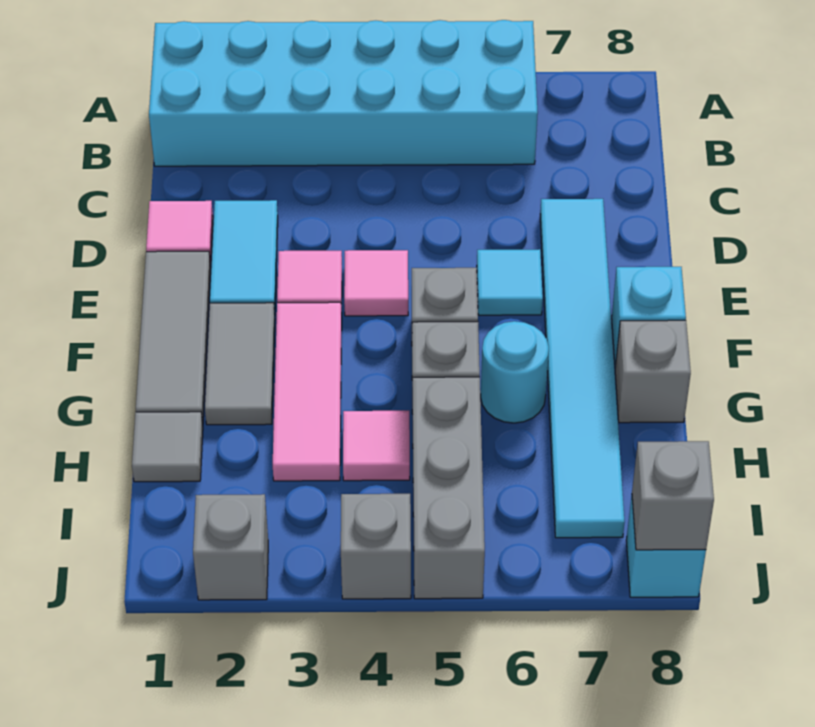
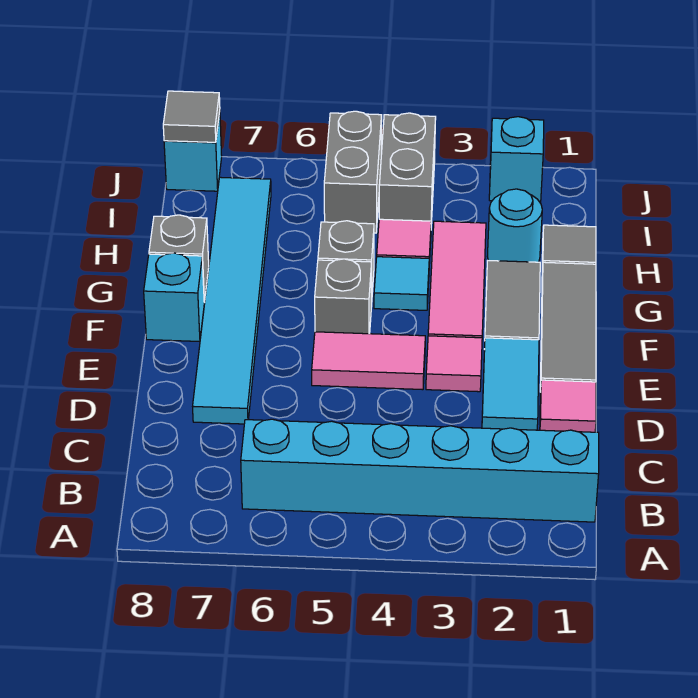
cyan 2x6 brick [149,20,538,166] -> cyan 1x6 brick [241,419,599,522]
pink 1x1 tile [344,250,408,316] -> pink 1x2 tile [312,332,425,390]
cyan 1x1 tile [477,249,543,315] -> cyan 1x1 tile moved to [374,257,429,310]
cyan 1x1 round brick [481,321,549,423] -> cyan 1x1 round brick moved to [487,189,542,262]
grey 1x3 brick [413,377,485,599] -> grey 1x2 brick [324,111,382,233]
grey 1x1 brick [193,494,268,600] -> cyan 1x1 brick [489,117,544,202]
grey 1x1 brick [341,494,411,599] -> grey 1x2 brick [379,113,436,223]
grey 1x1 brick [632,441,714,550] -> grey 1x1 tile [163,91,220,142]

